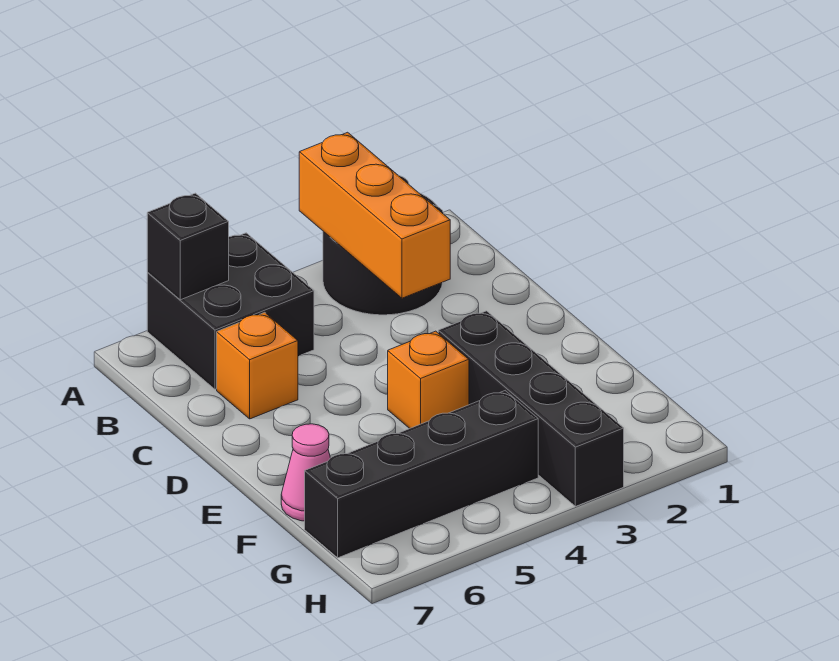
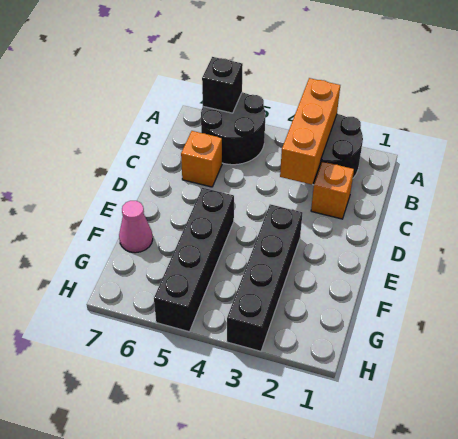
black 2x2 brick [147,233,314,389] -> black 2x2 round brick [201,92,266,165]
orange 1x1 brick [388,331,469,429] -> orange 1x1 brick moved to [311,162,354,219]
black 1x4 brick [305,391,538,558] -> black 1x4 brick turned to [154,188,234,332]

